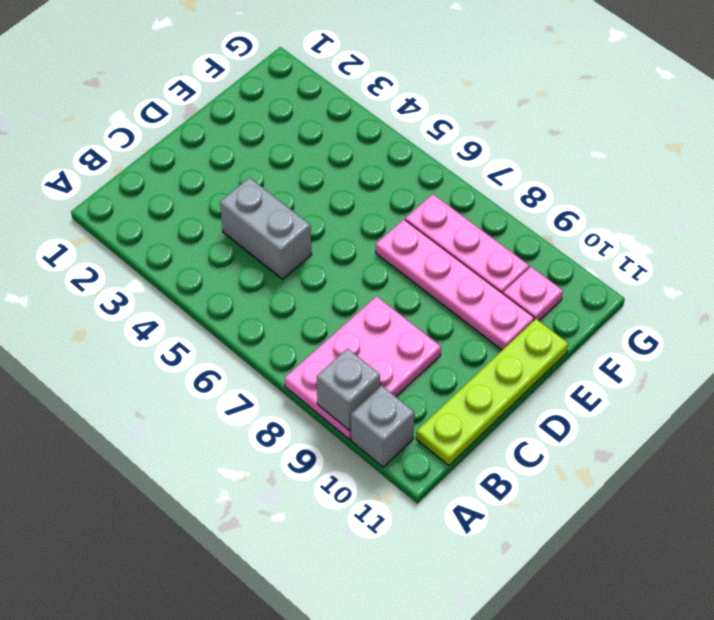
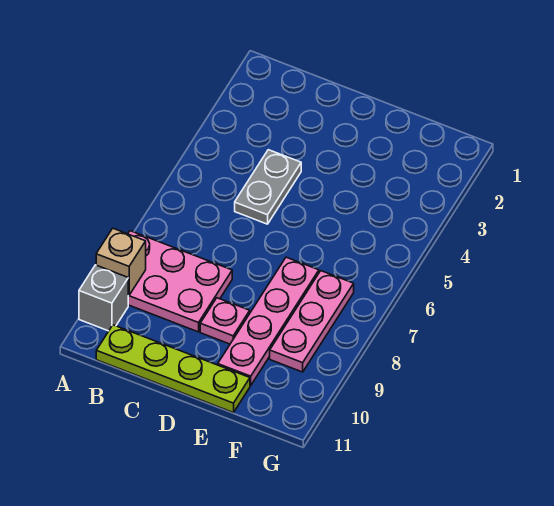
grey 1x1 brick [317,348,380,430] -> tan 1x1 brick [96,228,146,295]
grey 1x2 brick [220,178,312,279] -> grey 1x2 plate [235,150,301,224]
pink 1x1 plate [503,267,563,321] -> pink 1x1 plate moved to [200,298,250,344]

